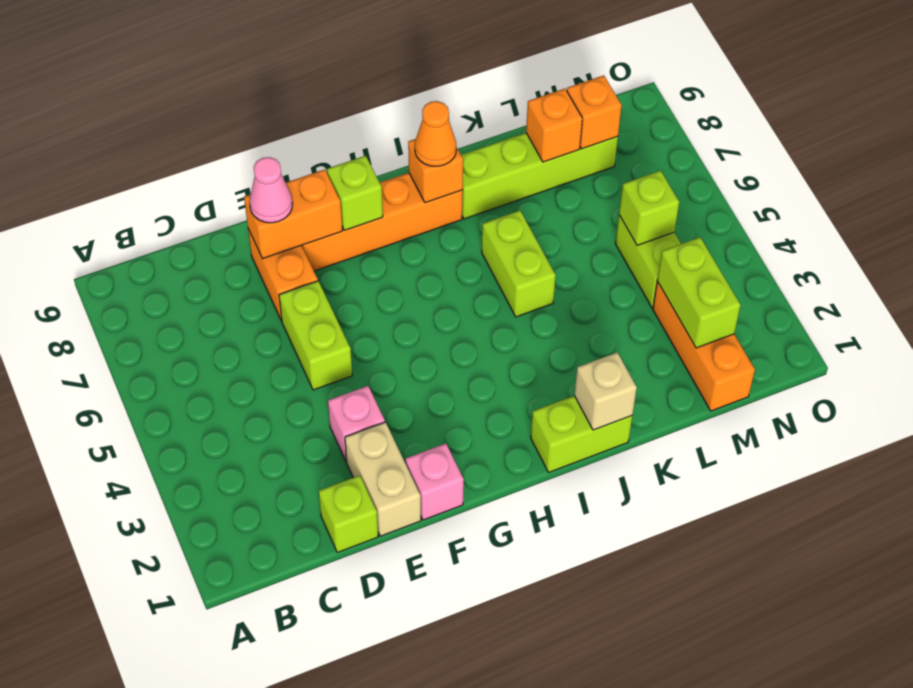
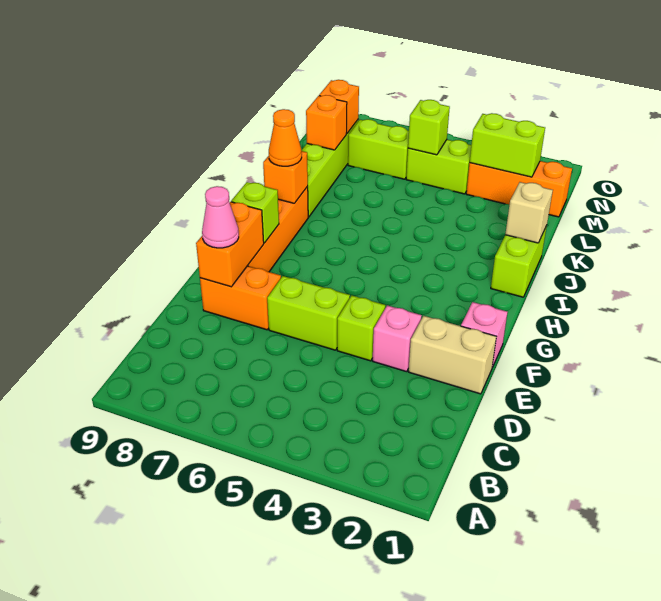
lime 1x1 brick [319,475,378,552] -> lime 1x1 brick moved to [337,295,385,361]
lime 1x2 brick [482,211,556,317] -> lime 1x2 brick moved to [348,119,409,179]

